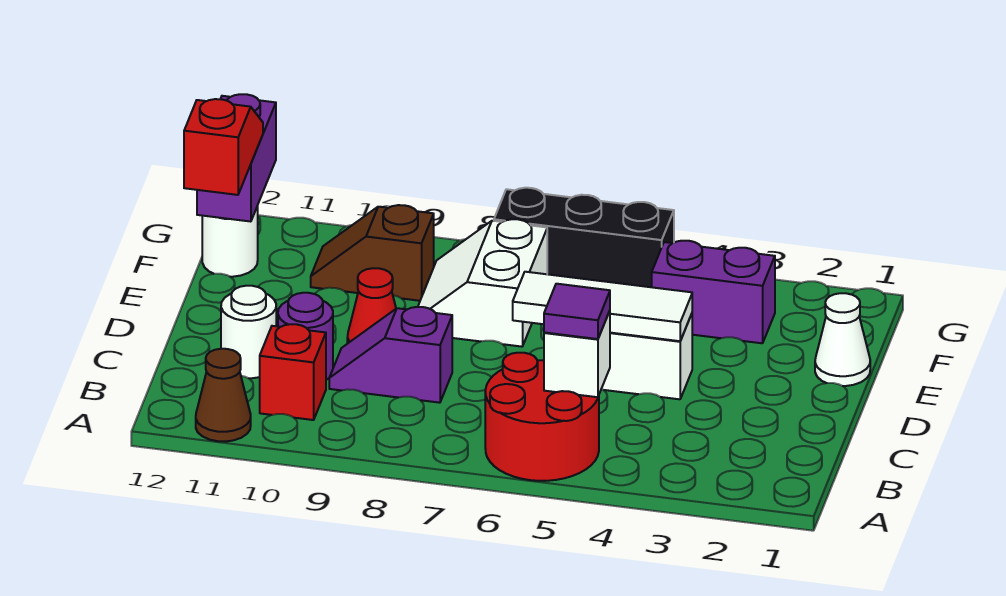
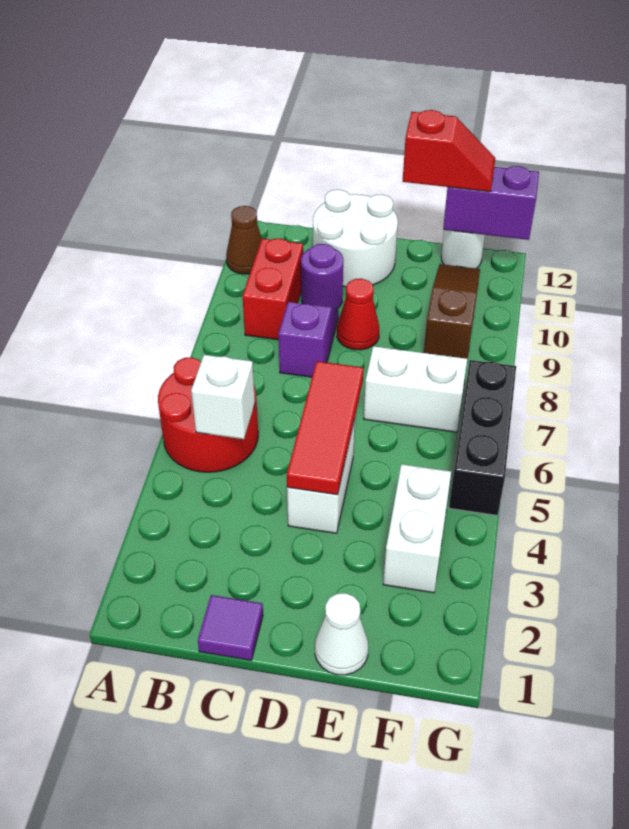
purple 1x1 tile [544,284,610,339] -> purple 1x1 tile moved to [198,595,263,660]
red 1x1 brick [260,324,326,420] -> red 1x2 brick [243,239,303,340]
white 1x1 round brick [221,286,276,378] -> white 2x2 round brick [313,190,398,287]
white 1x3 tile [513,272,692,341] -> red 1x3 tile [287,361,363,495]
purple 1x2 brick [652,241,775,343] -> white 1x2 brick [383,464,451,593]
brown 1x2 slope [311,205,434,301] -> brown 1x3 slope [424,264,480,359]

